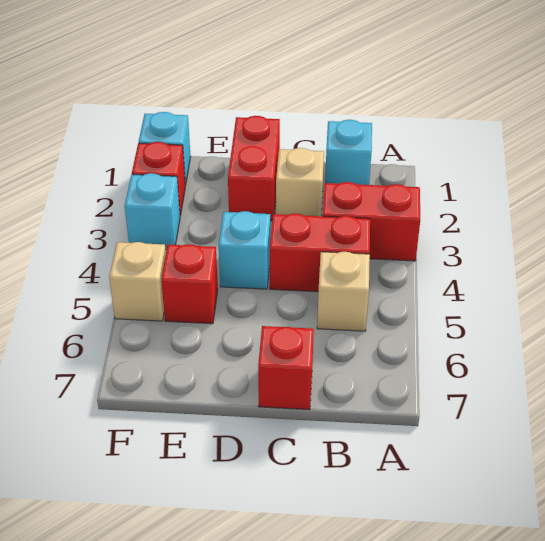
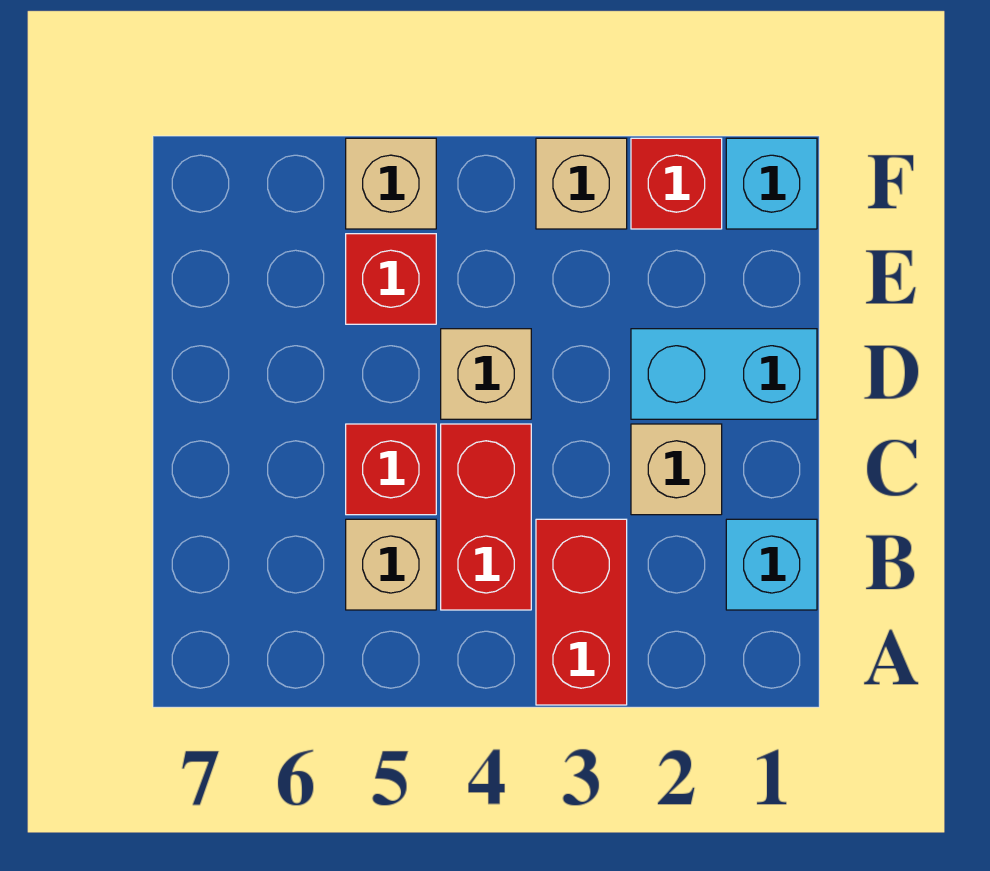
red 1x1 brick [258,326,314,410] -> red 1x1 brick moved to [346,424,436,515]
red 1x2 brick [228,116,280,221] -> cyan 1x2 brick [631,329,817,419]
cyan 1x1 brick [219,211,270,289] -> tan 1x1 brick [441,329,531,419]
cyan 1x1 brick [125,173,180,249] -> tan 1x1 brick [536,138,627,229]

